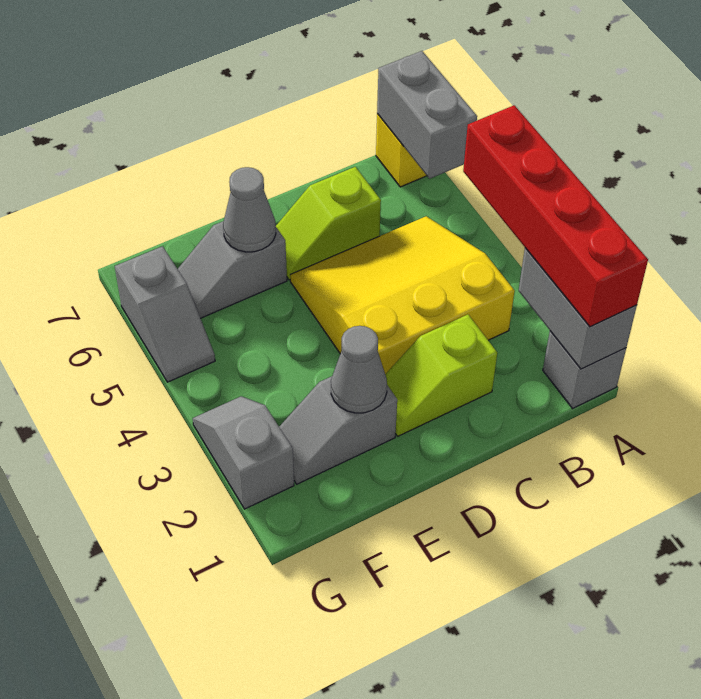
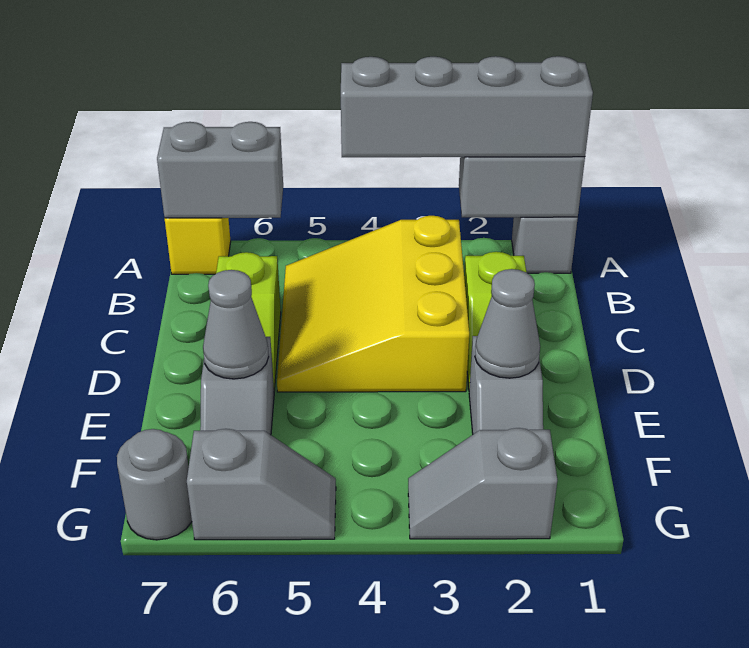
red 1x4 brick [463,105,648,327] -> grey 1x4 brick [341,56,593,157]
none -> grey 1x1 round brick [117,429,192,540]

